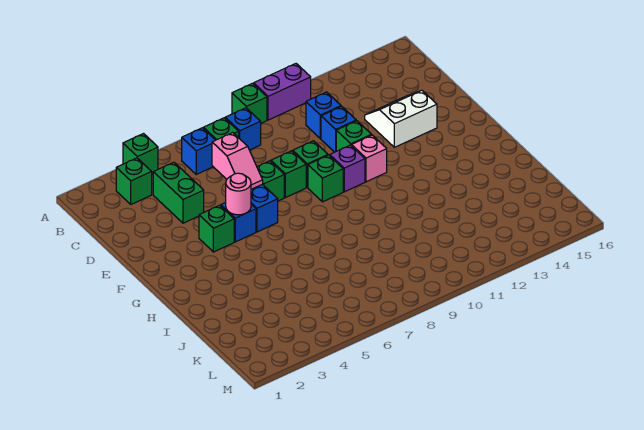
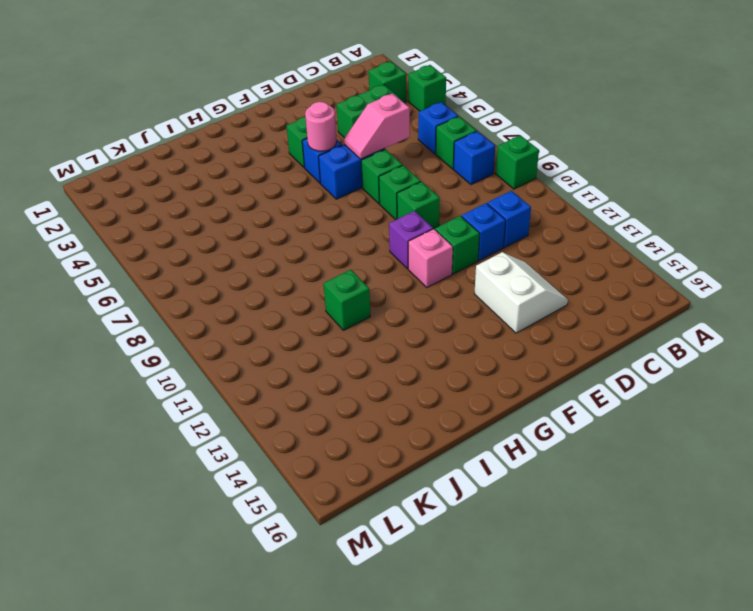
purple 1x2 brick [254,64,311,120] -> none
green 1x1 brick [308,155,343,202] -> green 1x1 brick moved to [324,270,370,330]

